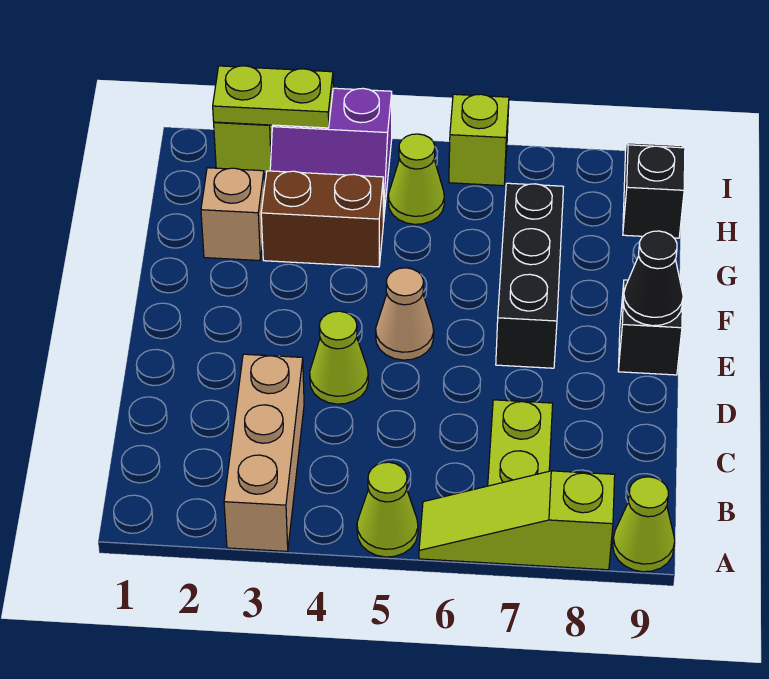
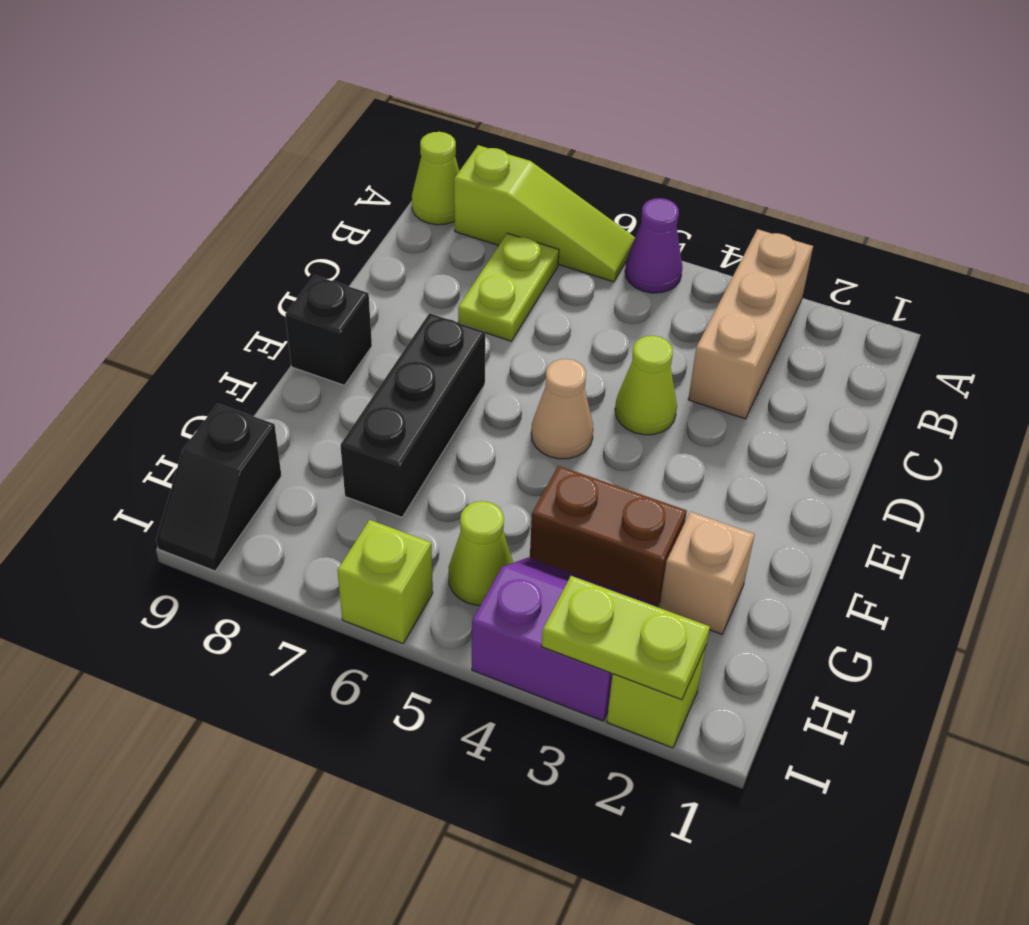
lime 1x1 cone [357,462,418,557] -> purple 1x1 cone [625,198,682,293]
black 1x1 cone [623,231,683,326] -> none

